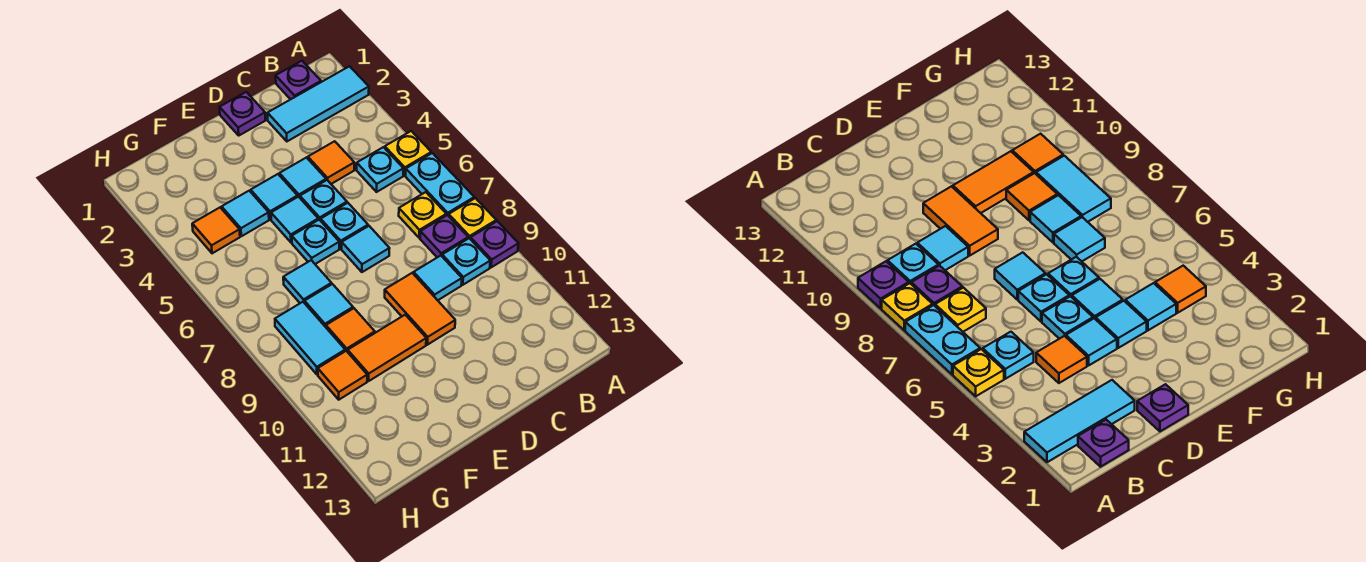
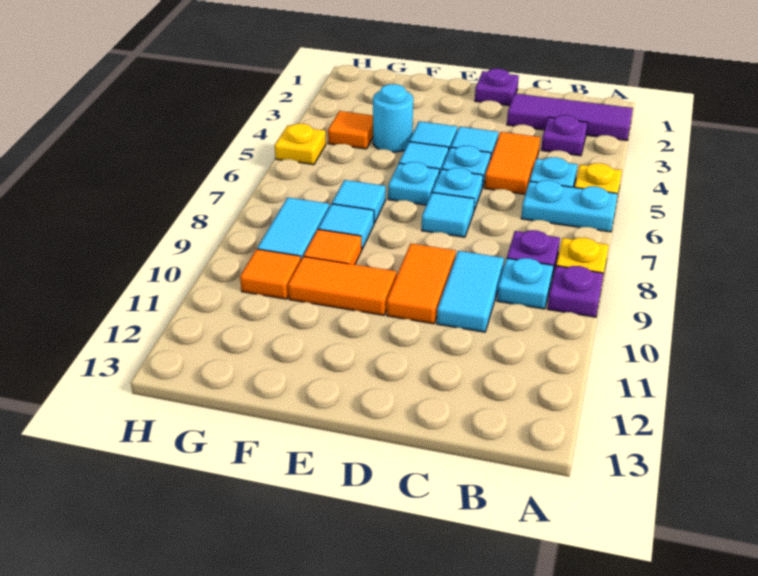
cyan 1x3 tile [268,66,369,141] -> purple 1x3 tile [507,93,633,140]
cyan 1x2 plate [406,153,474,216] -> cyan 1x2 plate turned to [521,180,618,232]
purple 1x1 plate [276,61,321,99] -> purple 1x1 plate moved to [541,115,588,156]
yellow 1x1 plate [399,192,446,238] -> yellow 1x1 plate moved to [275,124,326,165]
orange 1x1 tile [308,141,354,184] -> orange 1x2 tile [485,132,540,194]
cyan 1x1 tile [414,256,462,300] -> cyan 1x2 tile [437,251,504,332]
cyan 1x1 tile [222,191,269,236] -> cyan 1x1 round brick [373,84,413,152]

